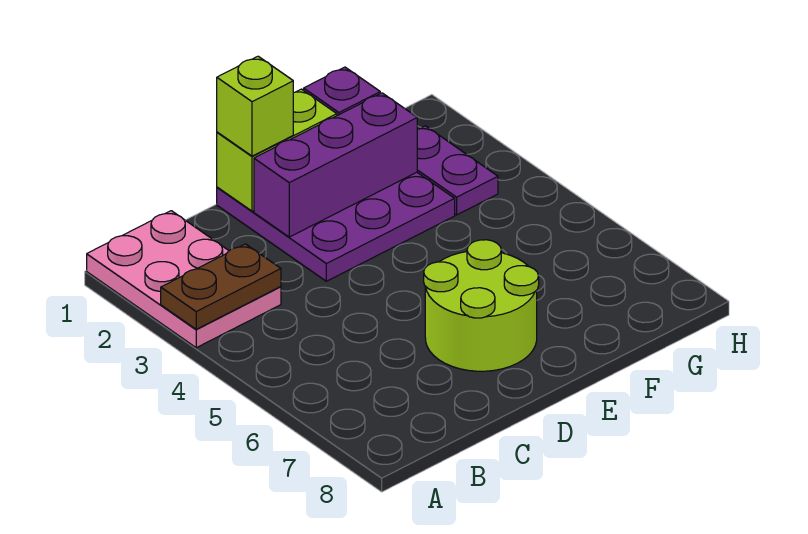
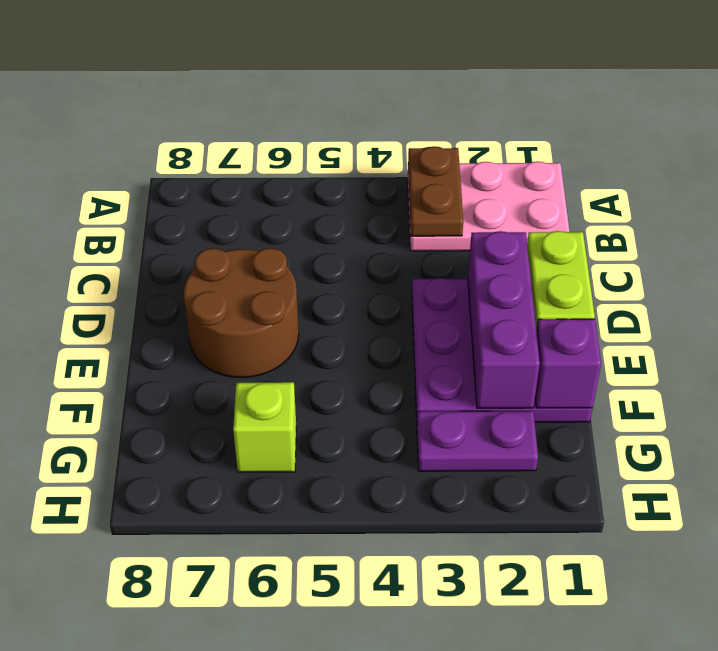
lime 1x1 brick [217,56,293,156] -> lime 1x1 brick moved to [233,382,296,472]
lime 2x2 round brick [424,240,539,371] -> brown 2x2 round brick [184,248,299,378]

